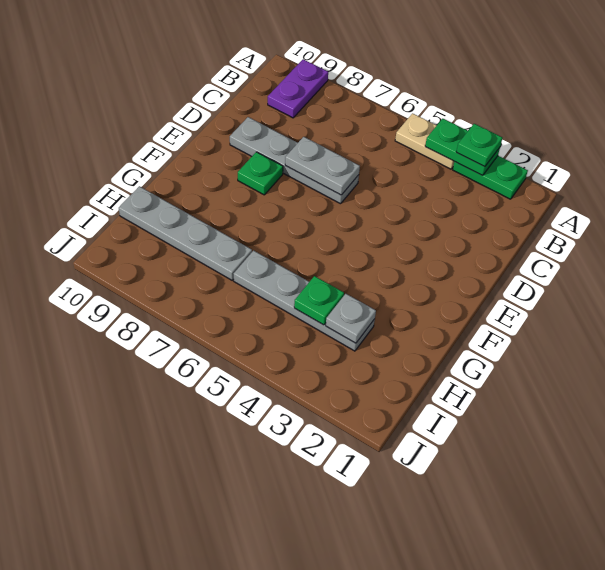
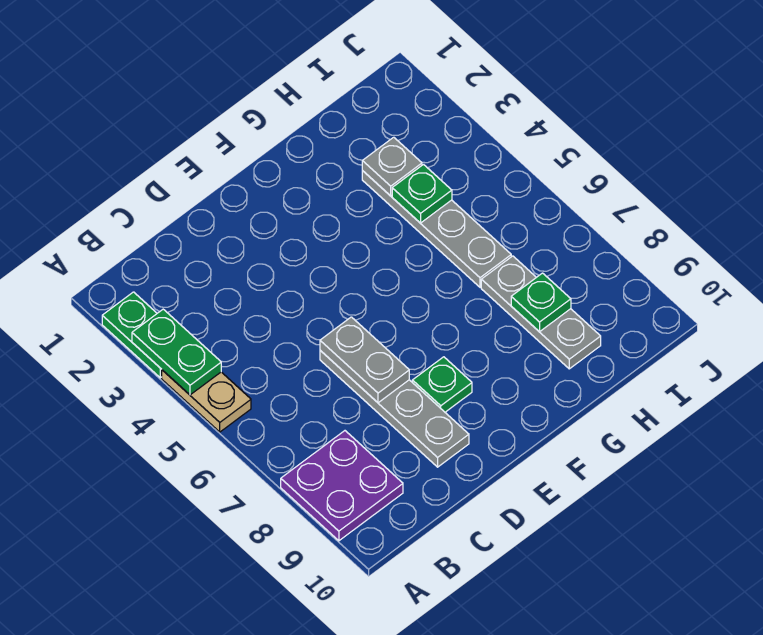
green 1x1 plate [457,124,502,167] -> green 1x1 plate moved to [511,273,571,332]
purple 1x2 plate [268,59,328,118] -> purple 2x2 plate [281,431,403,541]
grey 1x4 plate [119,186,252,280] -> grey 1x3 plate [481,256,601,369]

